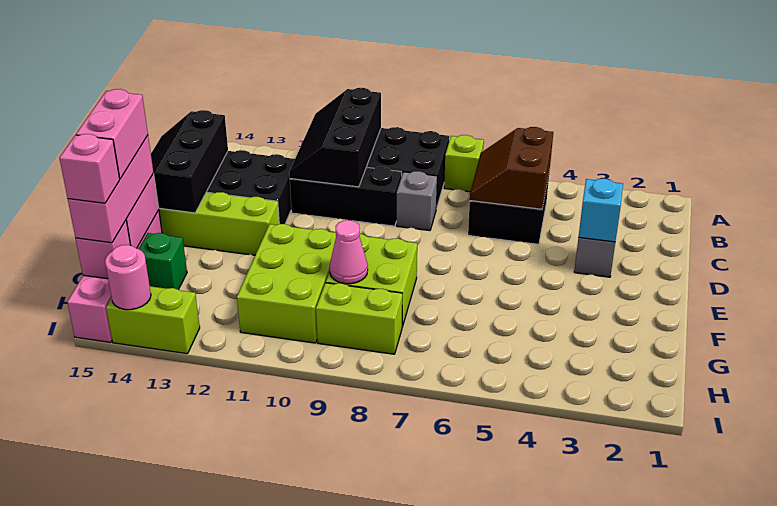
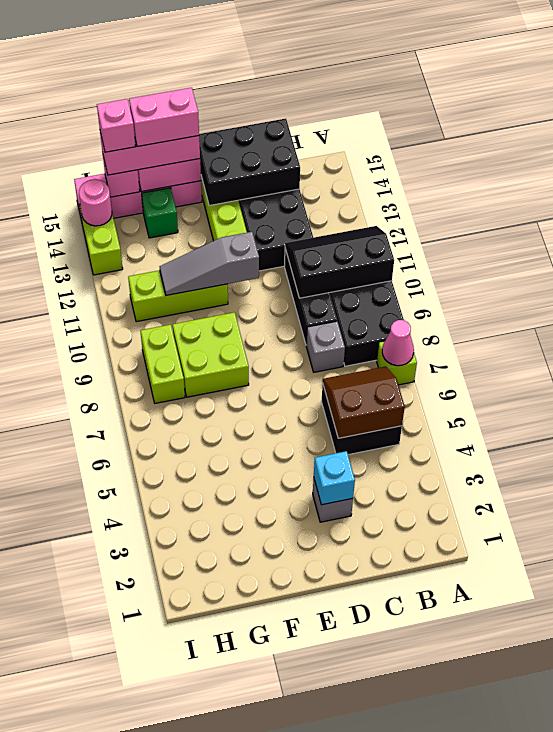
black 2x3 slope [151,110,228,213] -> black 2x3 brick [199,119,300,206]
none -> grey 1x3 slope [159,232,259,295]
lime 2x3 brick [237,224,336,343] -> lime 1x3 brick [128,270,228,322]
pink 1x1 cone [330,220,368,284] -> pink 1x1 cone moved to [382,320,414,366]

